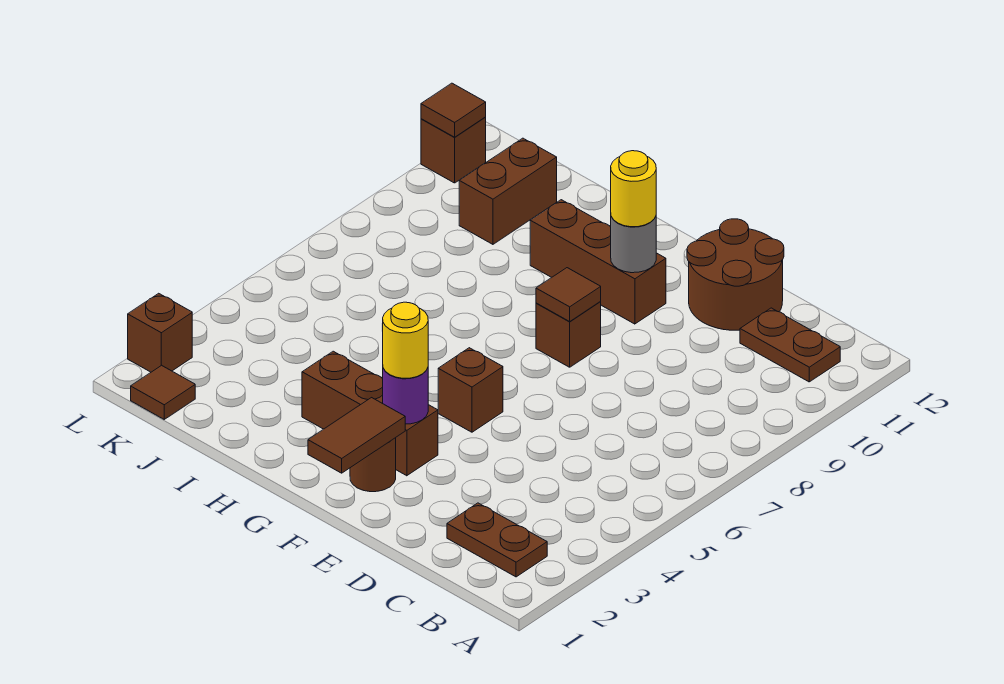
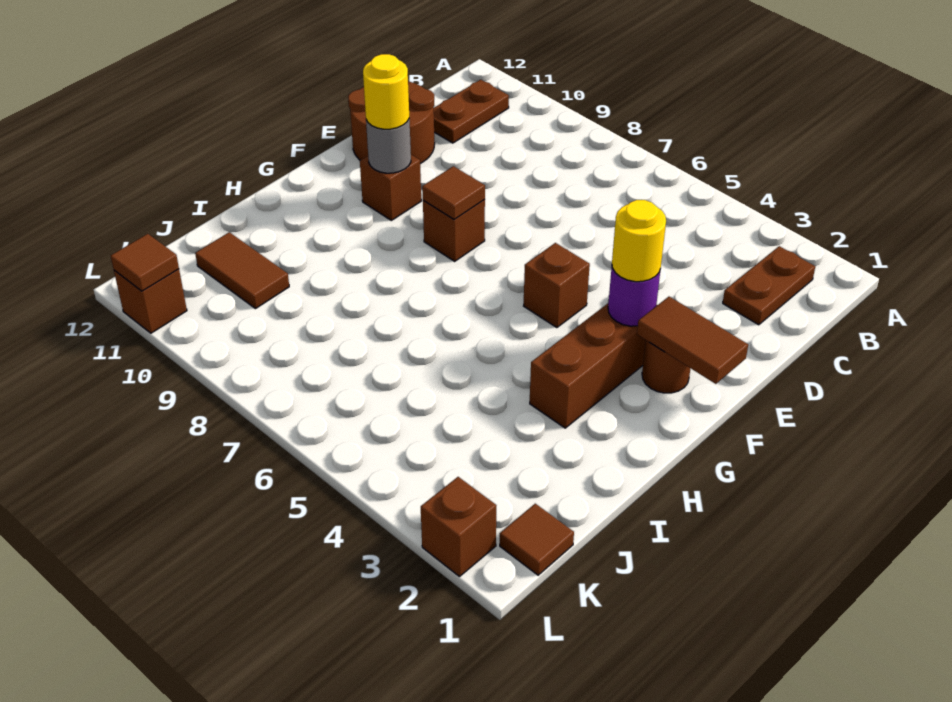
brown 1x3 brick [530,200,666,324] -> brown 1x1 brick [360,155,421,220]
brown 1x2 brick [459,138,557,244] -> brown 1x2 tile [195,232,289,309]

